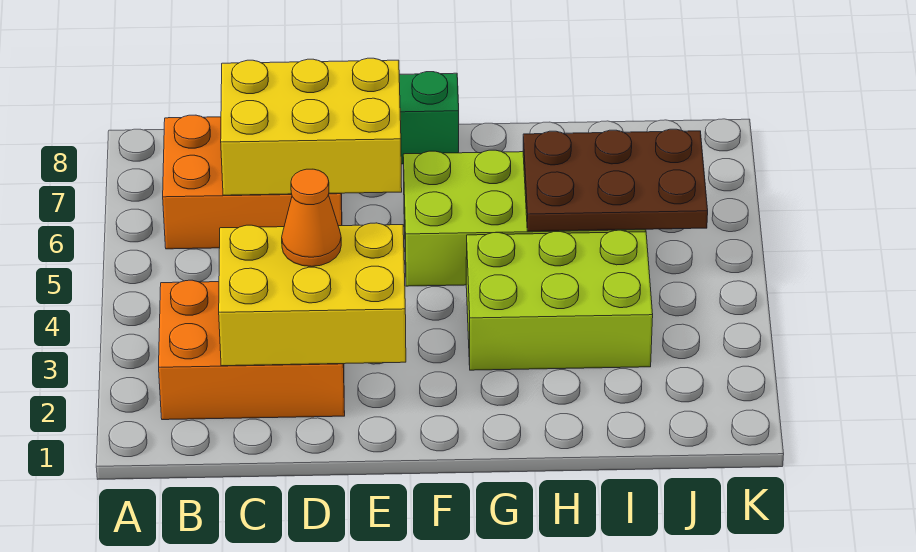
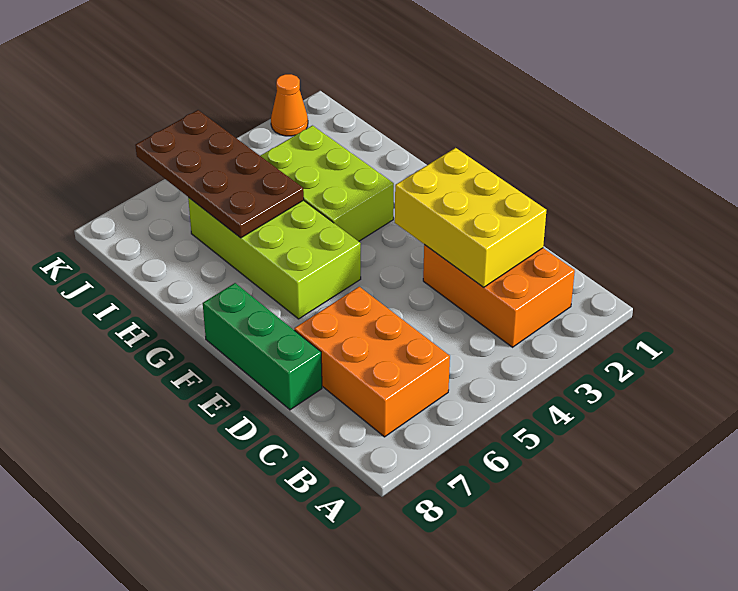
yellow 2x3 brick [221,58,402,195] -> none
orange 1x1 cone [282,169,341,267] -> orange 1x1 cone moved to [271,74,308,136]
brown 2x3 plate [523,129,708,231] -> brown 2x4 plate [135,110,304,238]

